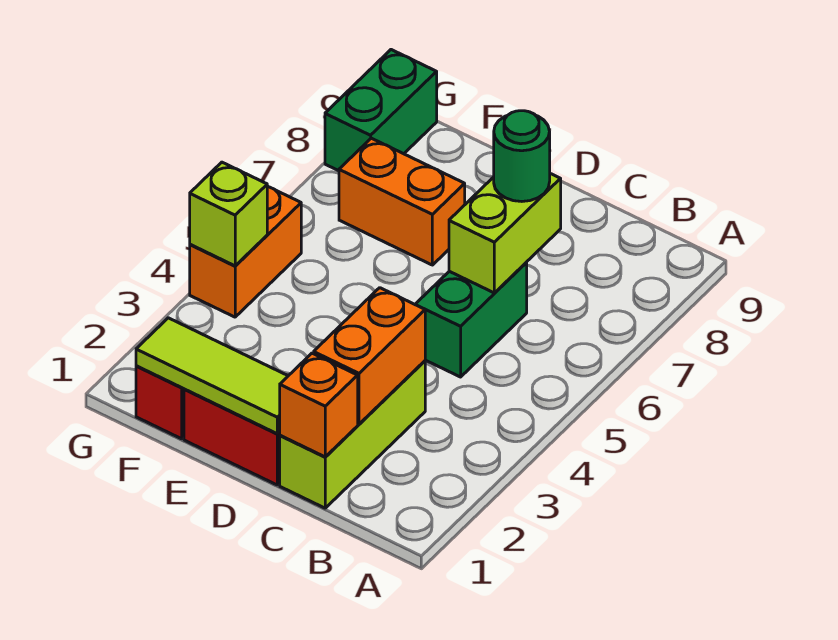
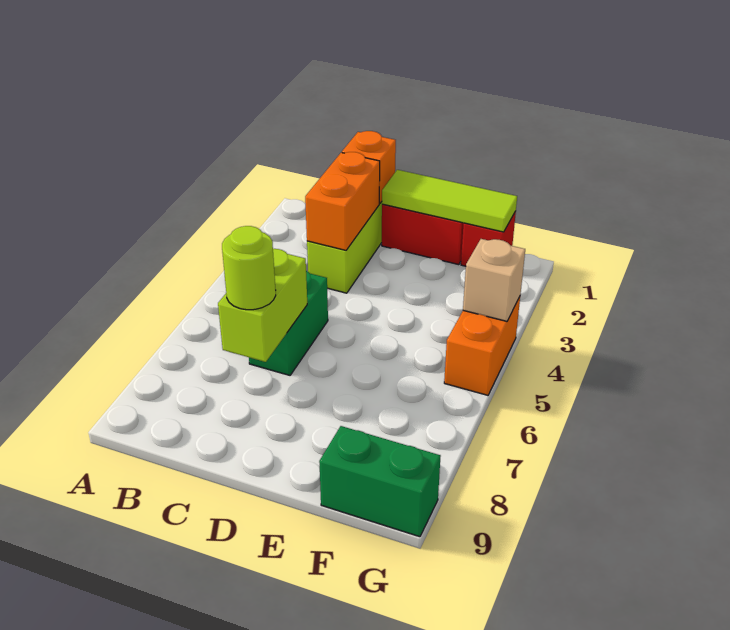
green 1x1 round brick [494,111,550,201] -> lime 1x1 round brick [222,226,276,310]
orange 1x2 brick [339,138,465,265] -> none
lime 1x1 brick [190,162,267,266] -> tan 1x1 brick [463,239,525,321]
green 1x2 brick [325,50,437,171] -> green 1x2 brick turned to [319,426,441,537]

